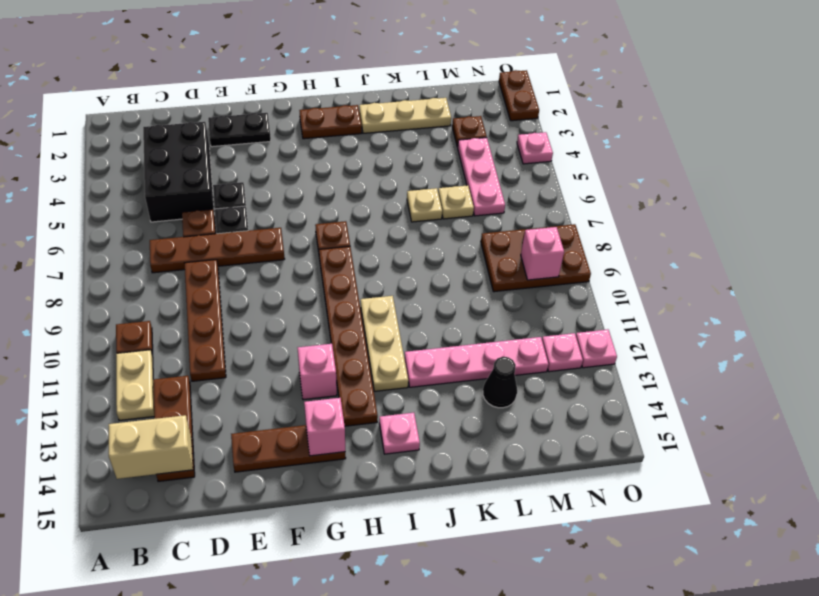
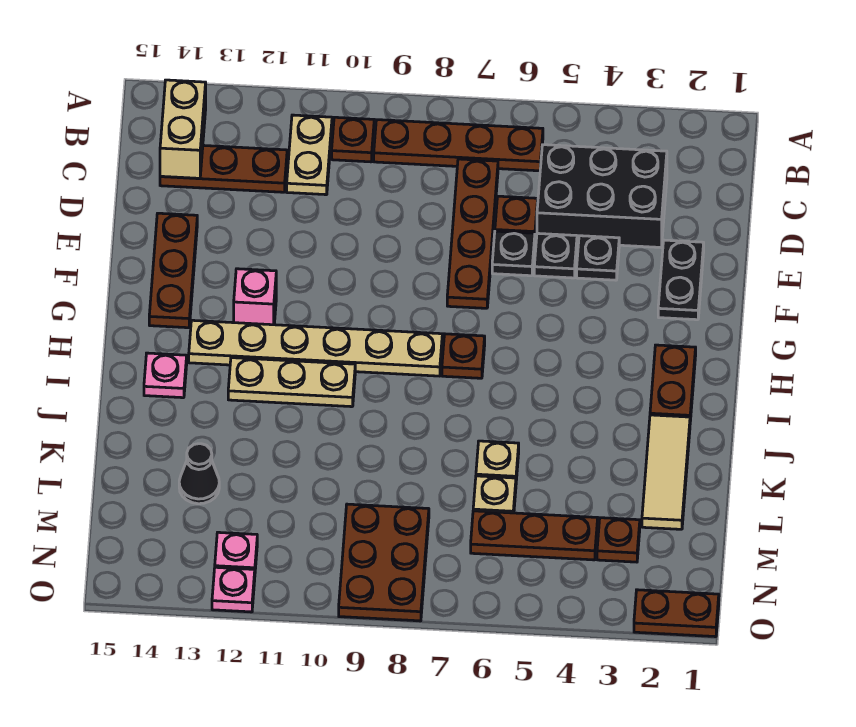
tan 1x2 plate [116,350,154,421] -> tan 1x2 plate turned to [287,115,332,195]
brown 1x4 plate [185,260,226,381] -> brown 1x4 plate moved to [374,120,543,171]
none -> black 1x1 plate [577,236,619,280]
pink 1x1 brick [304,398,345,456] -> none
brown 1x6 plate [319,246,378,426] -> tan 1x6 plate [189,320,442,376]
tan 1x3 plate [359,98,451,133] -> tan 1x3 tile [642,415,690,529]
pink 1x4 plate [404,337,548,387] -> none
pink 1x3 plate [458,138,505,216] -> brown 1x3 plate [471,511,598,560]
pink 1x1 brick [521,227,564,280] -> none
pink 1x1 plate [517,132,553,164] -> none

